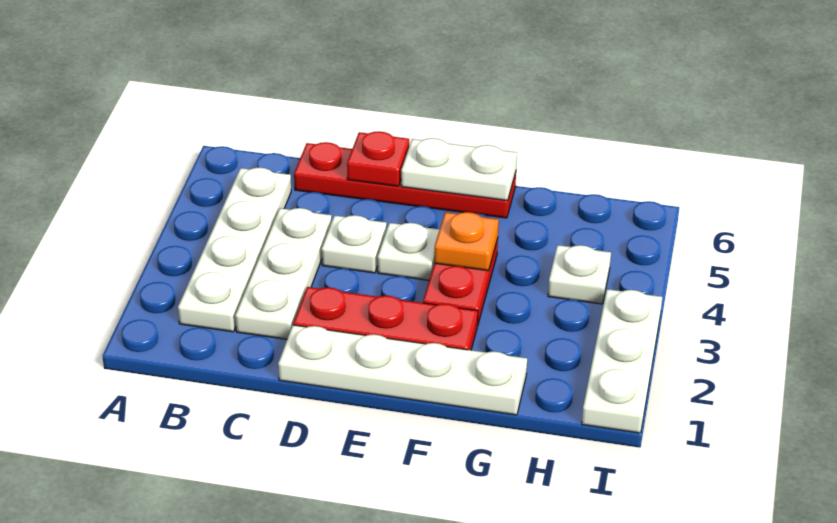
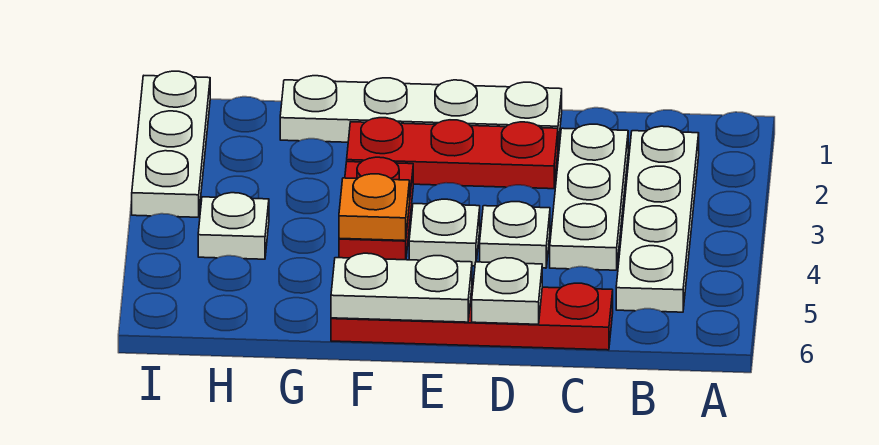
red 1x1 plate [347,131,409,186] -> white 1x1 plate [472,258,542,324]

